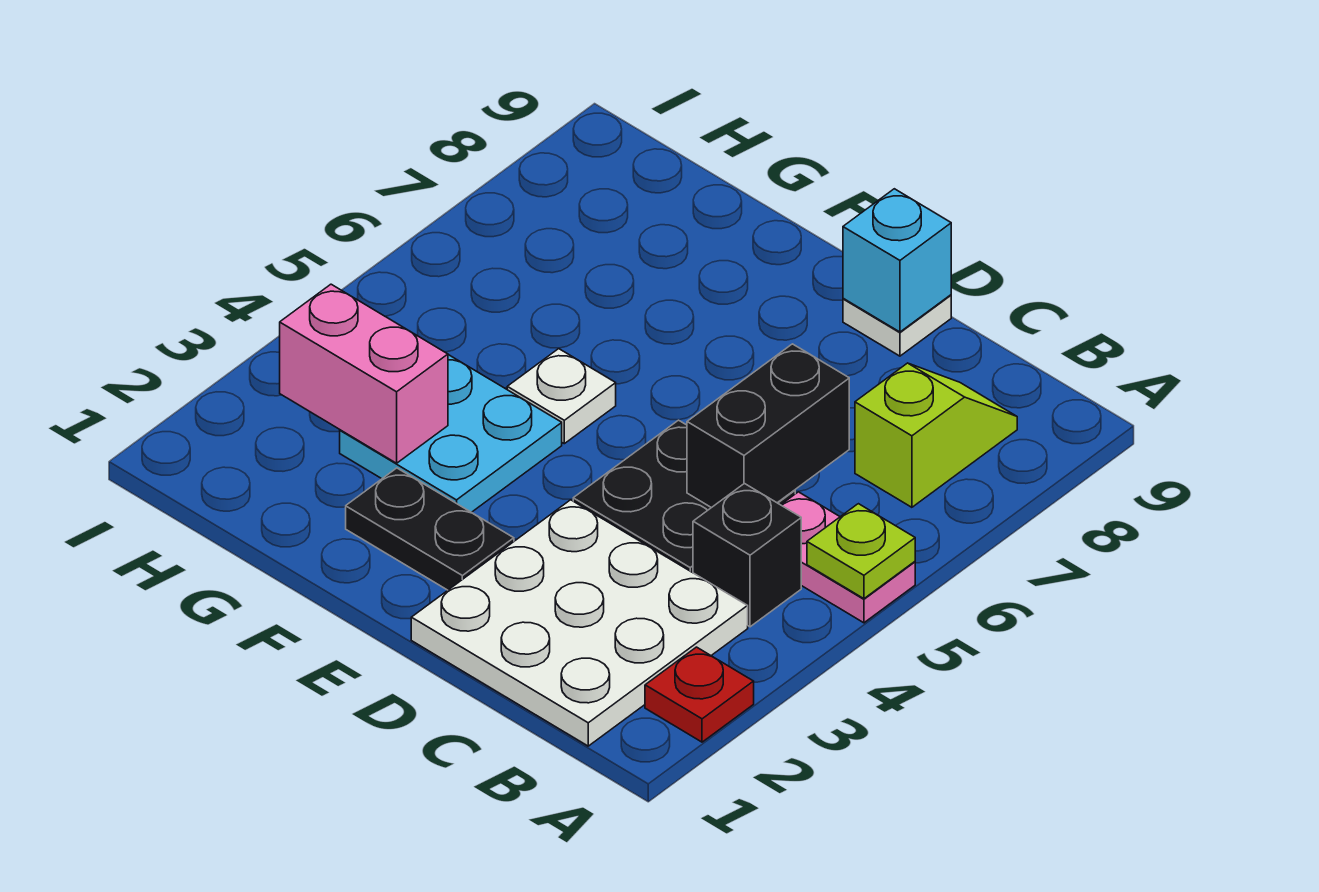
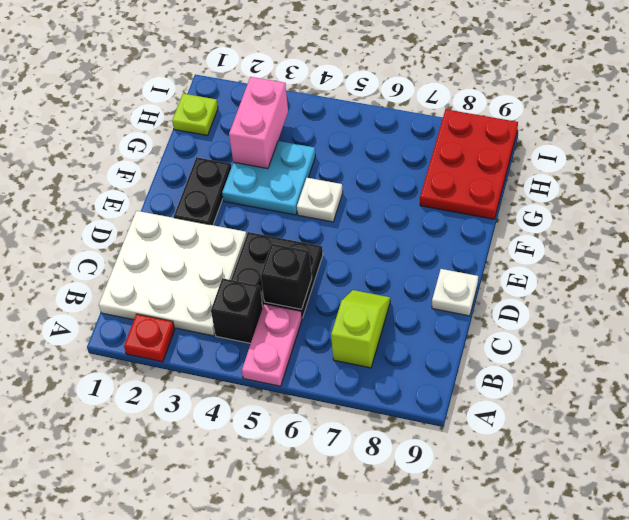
lime 1x1 plate [807,504,915,599] -> lime 1x1 plate moved to [172,94,218,136]
lime 1x2 slope [855,363,1017,507] -> lime 1x2 slope turned to [331,290,390,368]
black 1x2 brick [687,344,849,508] -> black 1x1 brick [261,244,312,309]
cyan 1x1 brick [843,189,951,332] -> none
none -> red 2x3 plate [420,109,518,219]

